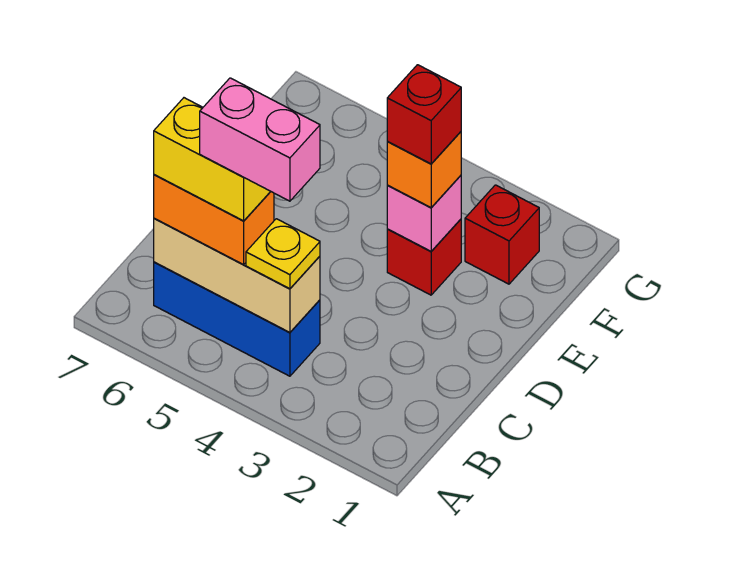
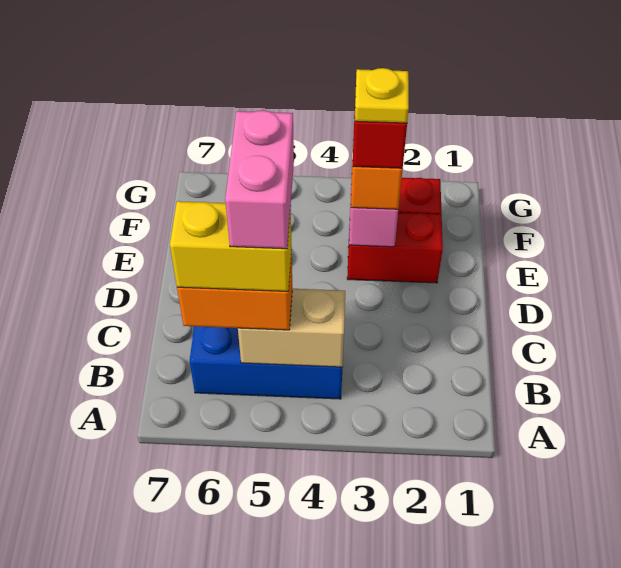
tan 1x3 brick [154,219,320,332] -> tan 1x2 brick [238,289,345,367]
yellow 1x1 plate [246,219,320,289] -> yellow 1x1 plate moved to [355,68,409,123]
pink 1x2 brick [200,78,320,201] -> pink 1x2 brick turned to [225,110,294,249]
red 1x1 brick [387,219,461,295] -> red 1x2 brick [347,212,443,283]

